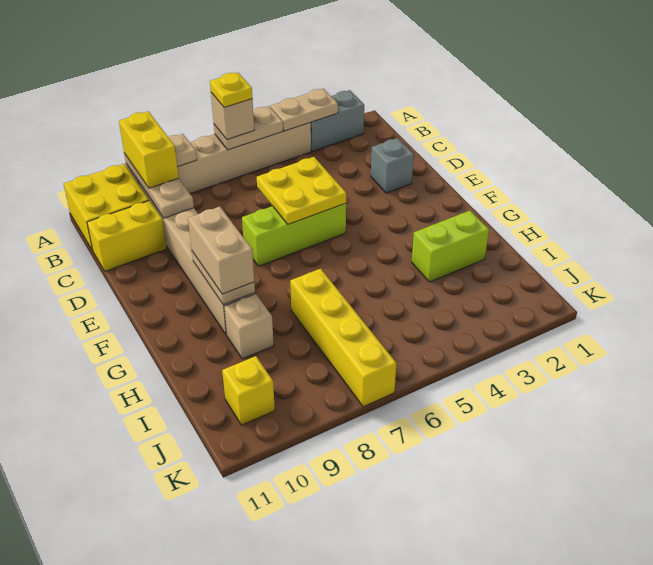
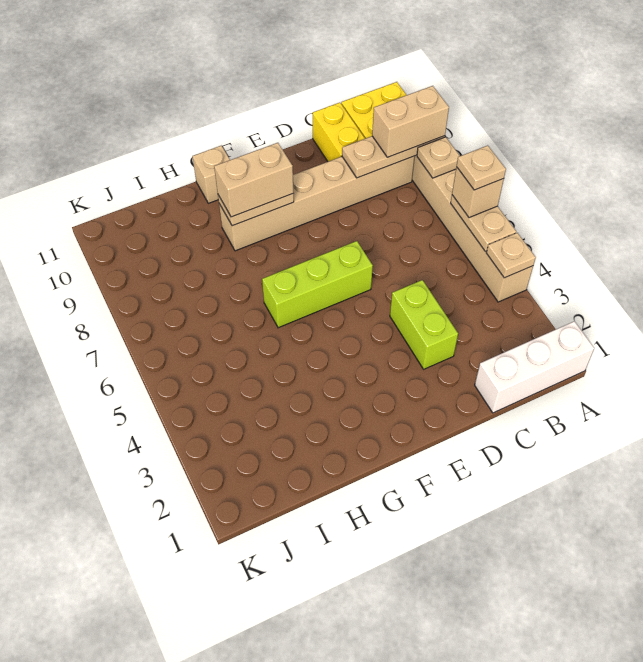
none -> white 1x3 brick [475,321,594,413]
grey 1x2 brick [311,90,364,151] -> none
tan 1x2 plate [270,89,338,131] -> tan 1x1 plate [486,233,536,278]
yellow 1x1 plate [210,72,252,108] -> tan 1x1 plate [457,145,506,190]
yellow 1x2 brick [119,111,179,188] -> tan 1x2 brick [372,86,449,157]
grey 1x1 brick [371,138,414,193] -> none
yellow 2x2 plate [257,157,346,224] -> none
lime 1x3 brick [242,203,346,266] -> lime 1x3 brick turned to [262,241,373,328]
lime 1x2 brick [412,211,489,282] -> lime 1x2 brick moved to [390,280,458,369]
yellow 1x4 brick [290,269,396,407] -> none
tan 1x1 brick [224,294,274,359] -> tan 1x1 brick moved to [192,146,230,203]
yellow 1x1 brick [222,356,275,425] -> none

